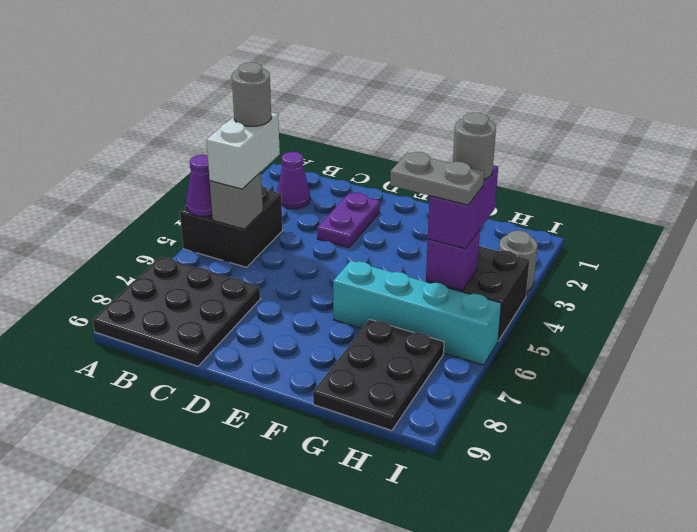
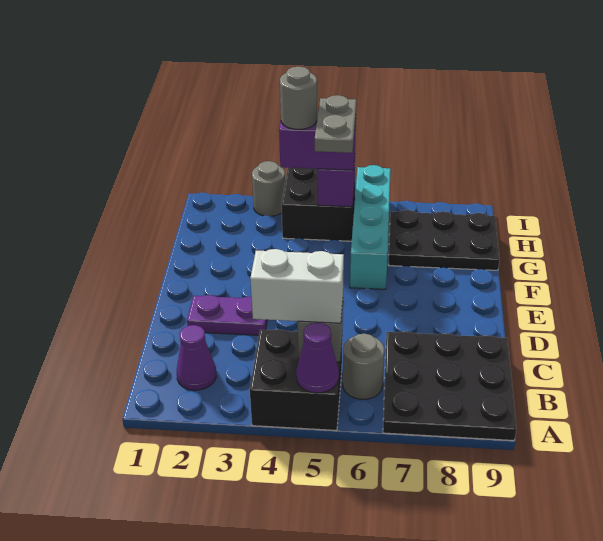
grey 1x1 round brick [232,62,271,126] -> grey 1x1 round brick moved to [343,334,384,399]

